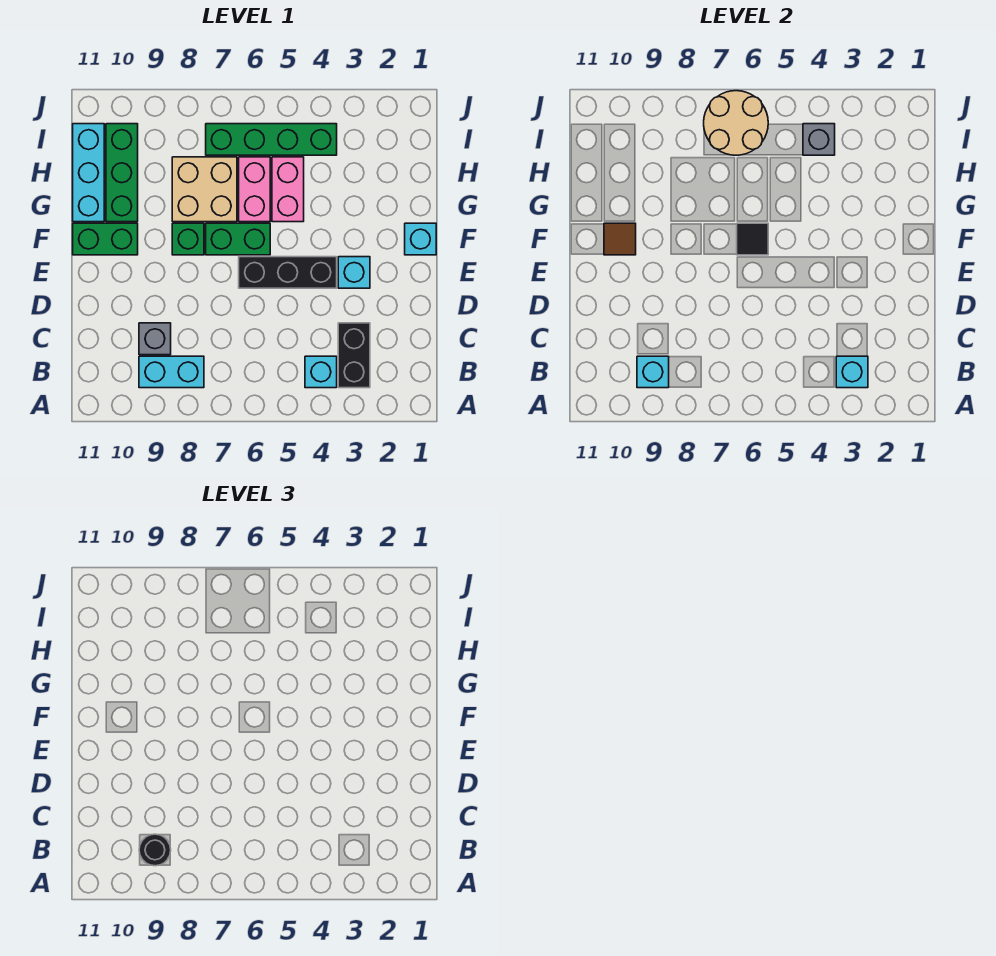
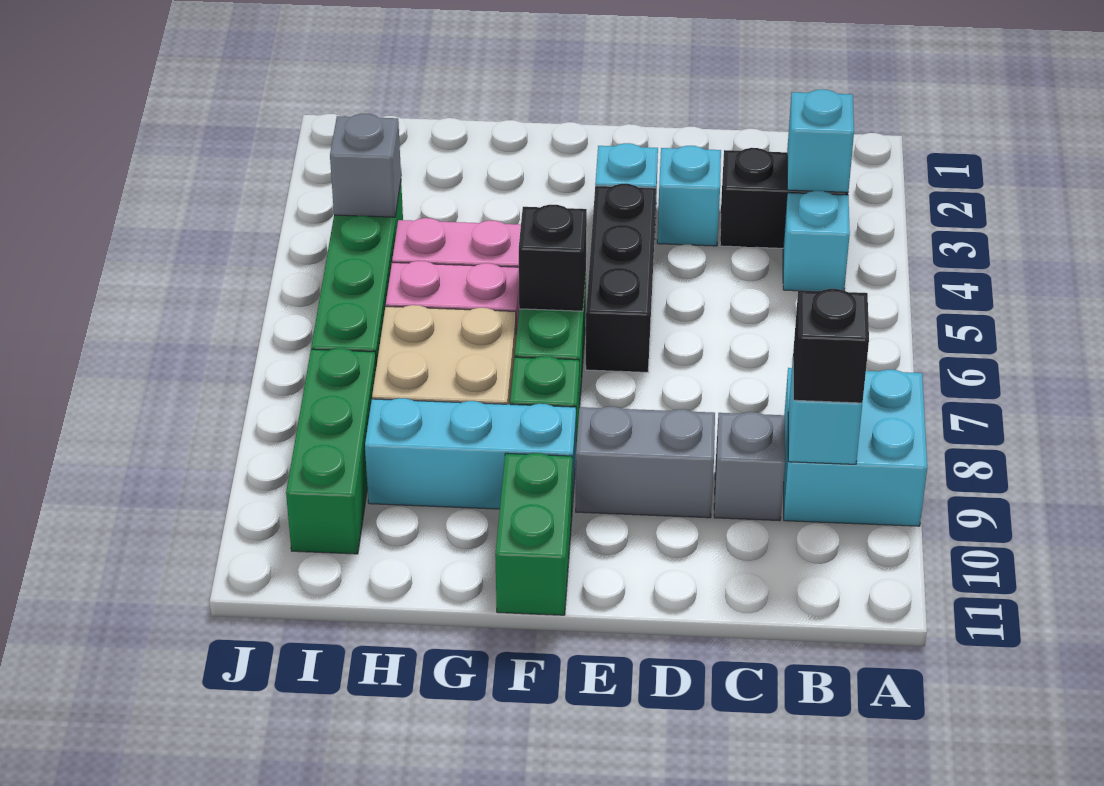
cyan 1x2 brick [139,356,204,388] -> cyan 2x2 brick [784,368,927,526]
black 1x1 round brick [139,834,171,866] -> black 1x1 brick [793,289,869,403]
none -> grey 1x2 brick [576,406,715,518]
cyan 1x1 brick [405,223,436,255] -> cyan 1x1 brick moved to [657,146,721,246]
black 1x1 tile [737,223,768,255] -> black 1x1 brick [519,205,587,311]
brown 1x1 tile [604,223,636,255] -> none
green 1x3 brick [106,124,138,222] -> green 1x3 brick turned to [286,348,376,554]
cyan 1x3 brick [73,124,104,222] -> cyan 1x3 brick moved to [365,398,576,509]
tan 2x2 round brick [704,91,768,155] -> none

